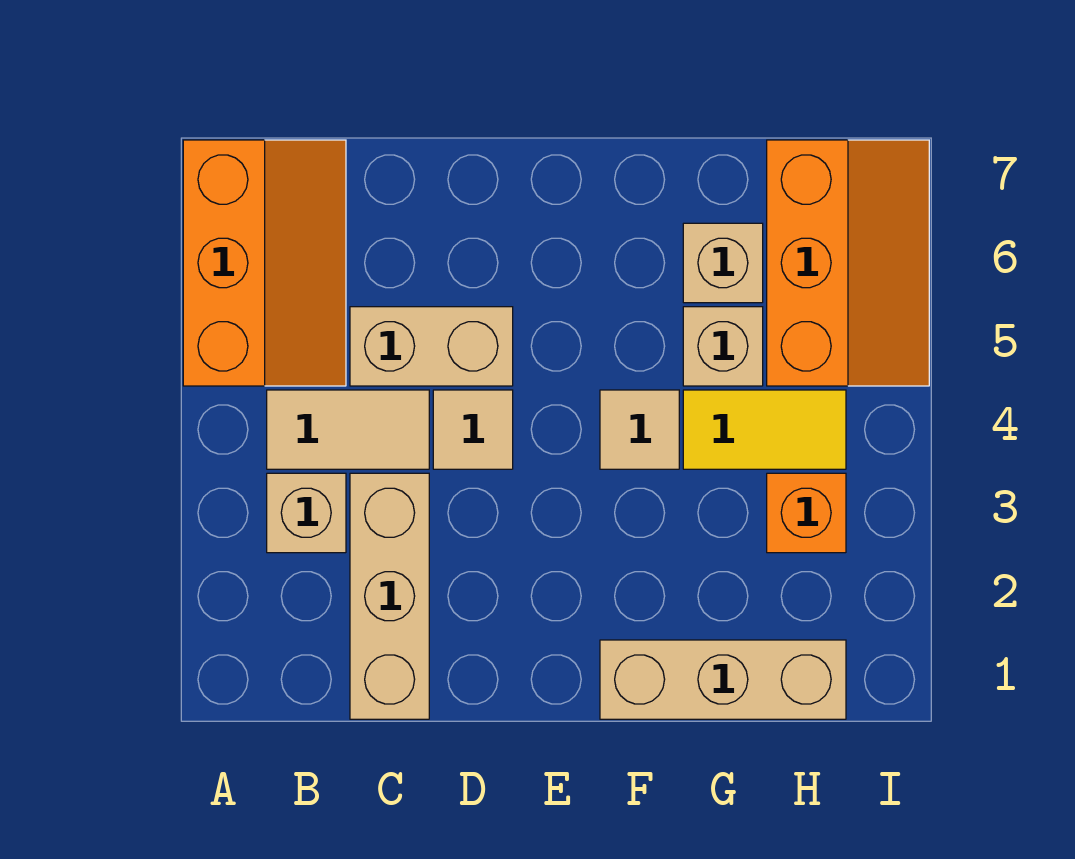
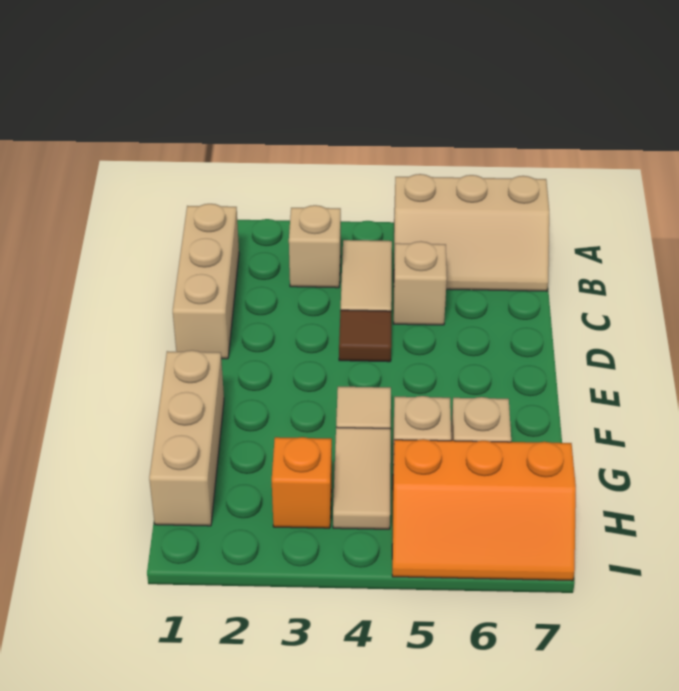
orange 2x3 slope [183,140,346,386] -> tan 2x3 slope [394,174,549,291]
tan 1x3 brick [350,473,429,719] -> tan 1x3 brick turned to [173,204,239,359]
tan 1x2 brick [350,307,513,386] -> tan 1x1 brick [394,241,447,325]
tan 1x1 tile [433,390,513,469] -> brown 1x1 tile [339,310,391,362]
yellow 1x2 tile [683,390,846,469] -> tan 1x2 tile [333,427,391,529]

